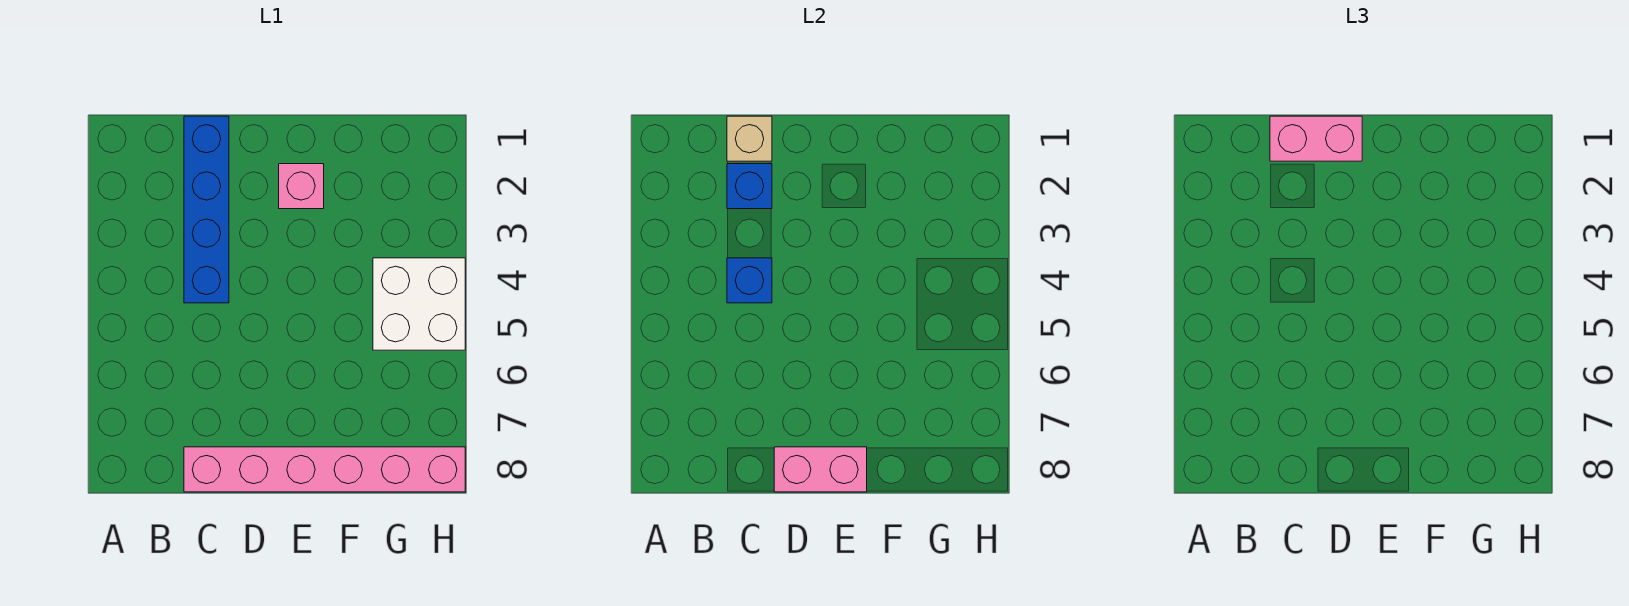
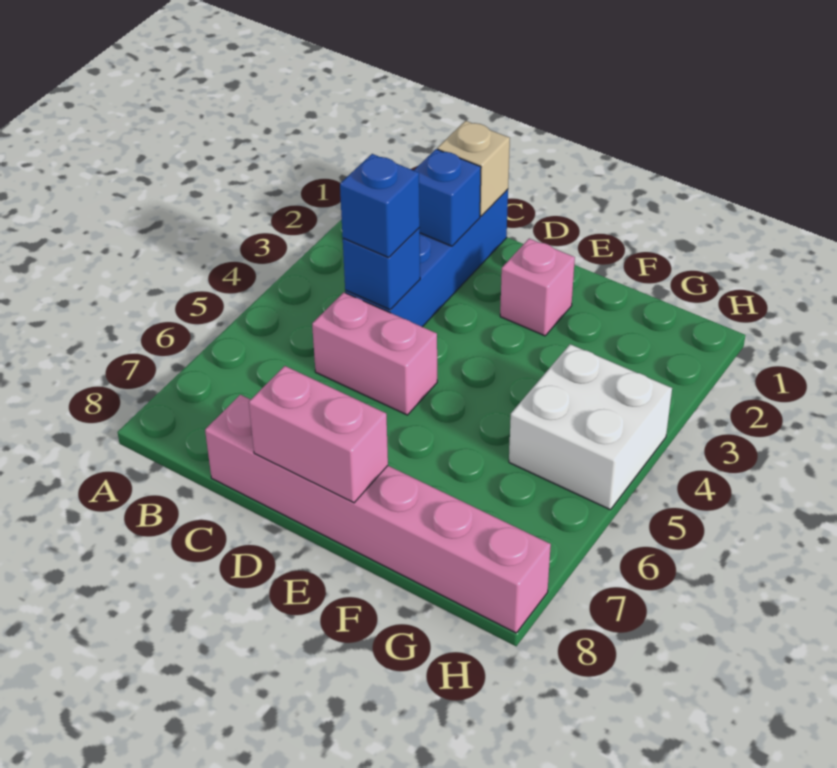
pink 1x2 brick [1270,116,1362,161] -> pink 1x2 brick moved to [312,292,437,415]
none -> blue 1x1 brick [340,154,420,258]

